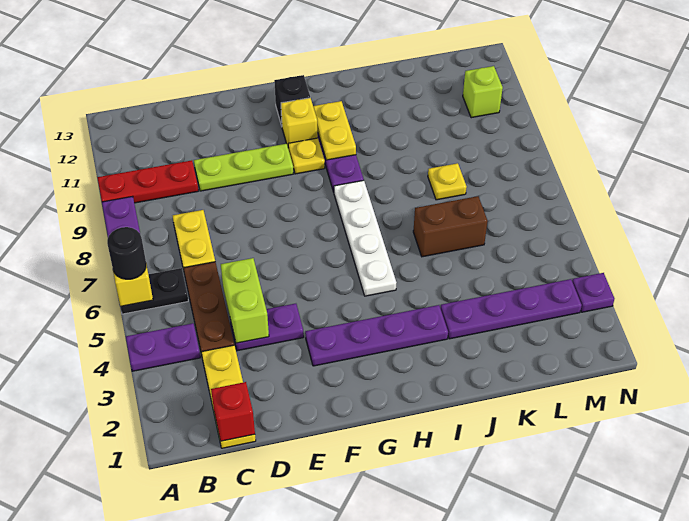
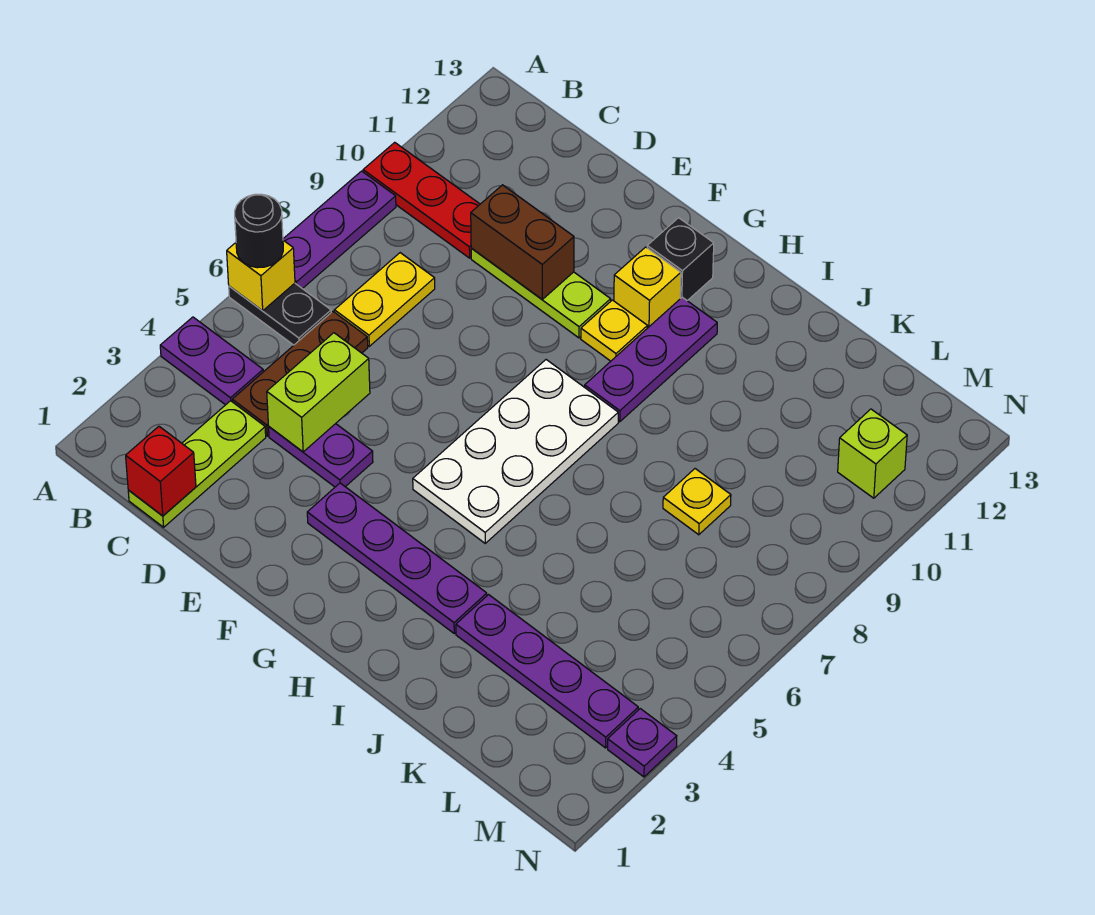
yellow 1x3 plate [201,345,256,448] -> lime 1x3 plate [128,401,266,527]
white 1x4 plate [334,180,396,296] -> white 2x4 plate [413,360,618,543]
yellow 1x2 plate [313,101,356,160] -> none
brown 1x2 brick [413,196,488,257] -> brown 1x2 brick moved to [471,185,574,299]

